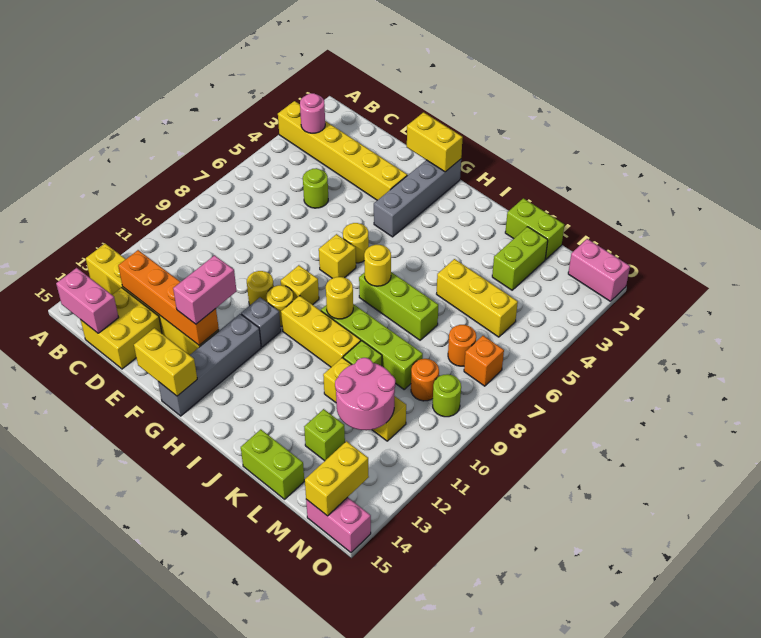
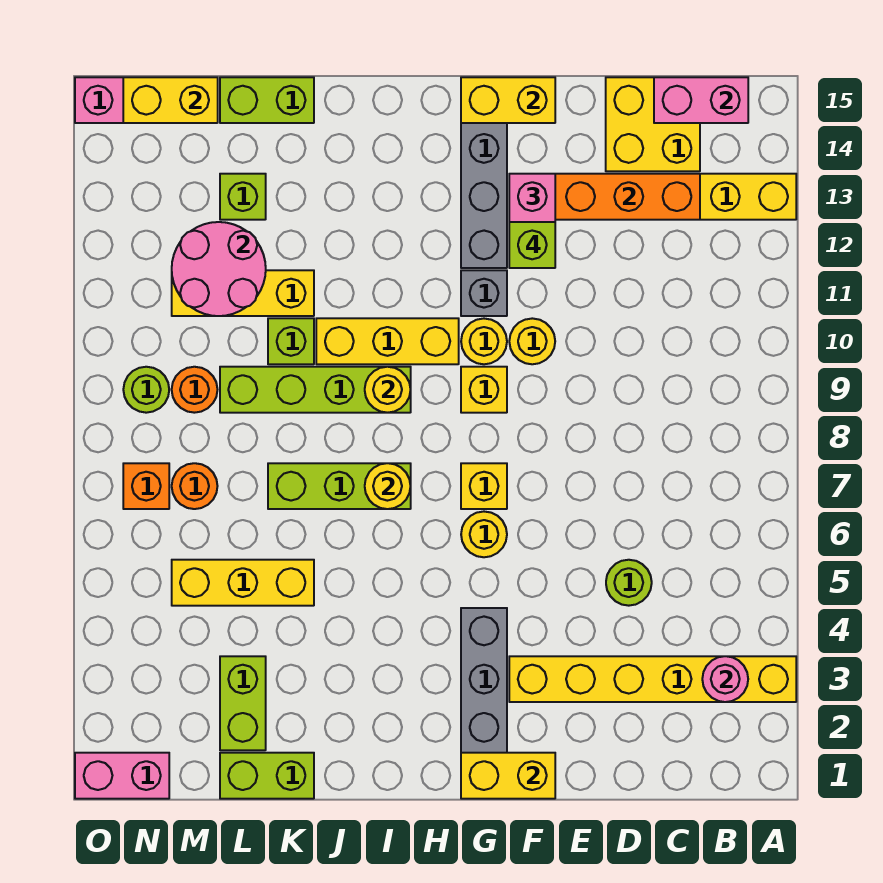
none -> lime 1x1 brick [509,222,555,268]
yellow 1x2 brick [305,441,369,516] -> yellow 1x2 brick turned to [123,77,218,123]

